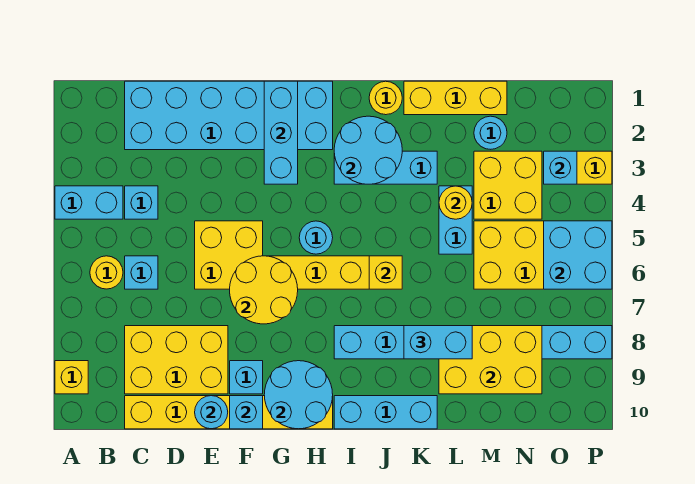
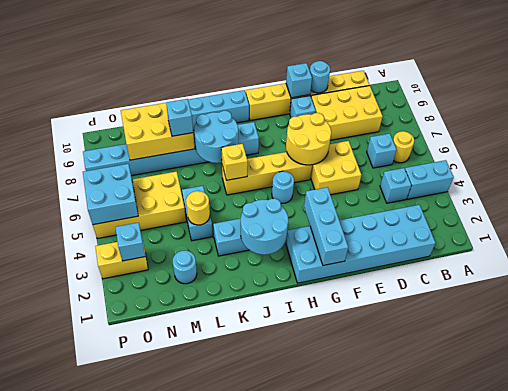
yellow 1x1 brick [55,361,88,394] -> none
cyan 2x2 round brick [264,361,333,429] -> cyan 2x2 round brick moved to [194,111,238,163]
yellow 1x1 round brick [369,81,402,115] -> none
yellow 1x3 brick [404,81,507,115] -> none
cyan 1x2 brick [404,326,472,359] -> cyan 1x1 brick [166,99,193,136]
yellow 2x2 brick [474,151,542,219] -> none

